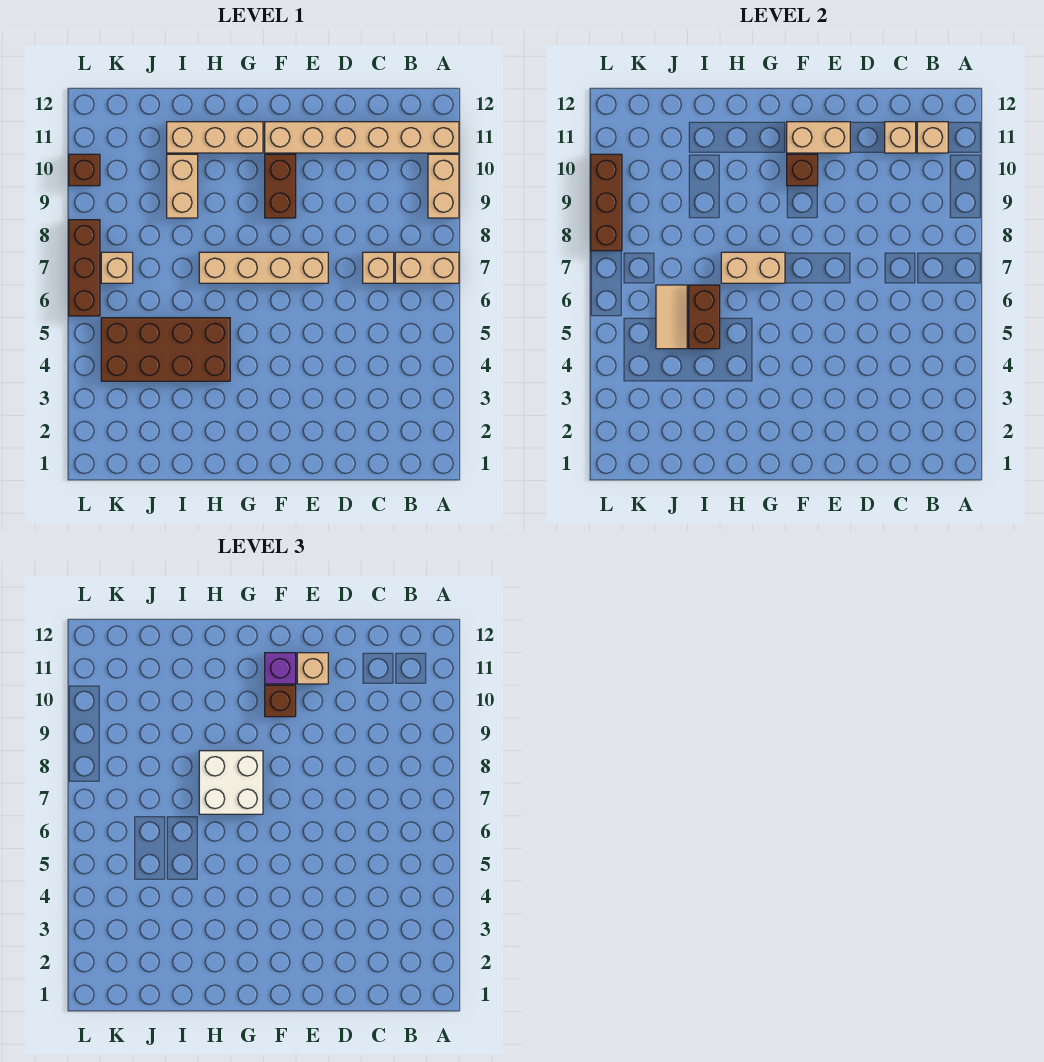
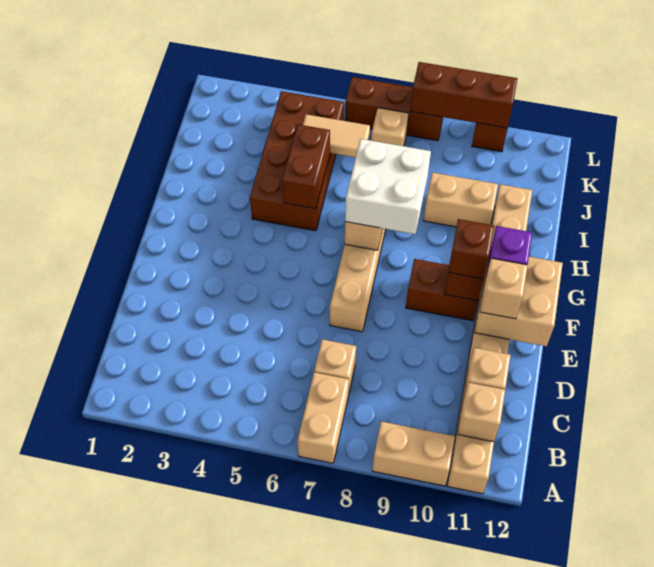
tan 1x2 brick [787,122,850,153] -> tan 2x2 brick [475,257,563,346]
brown 1x2 brick [689,285,720,349] -> brown 1x2 brick turned to [282,125,330,209]

